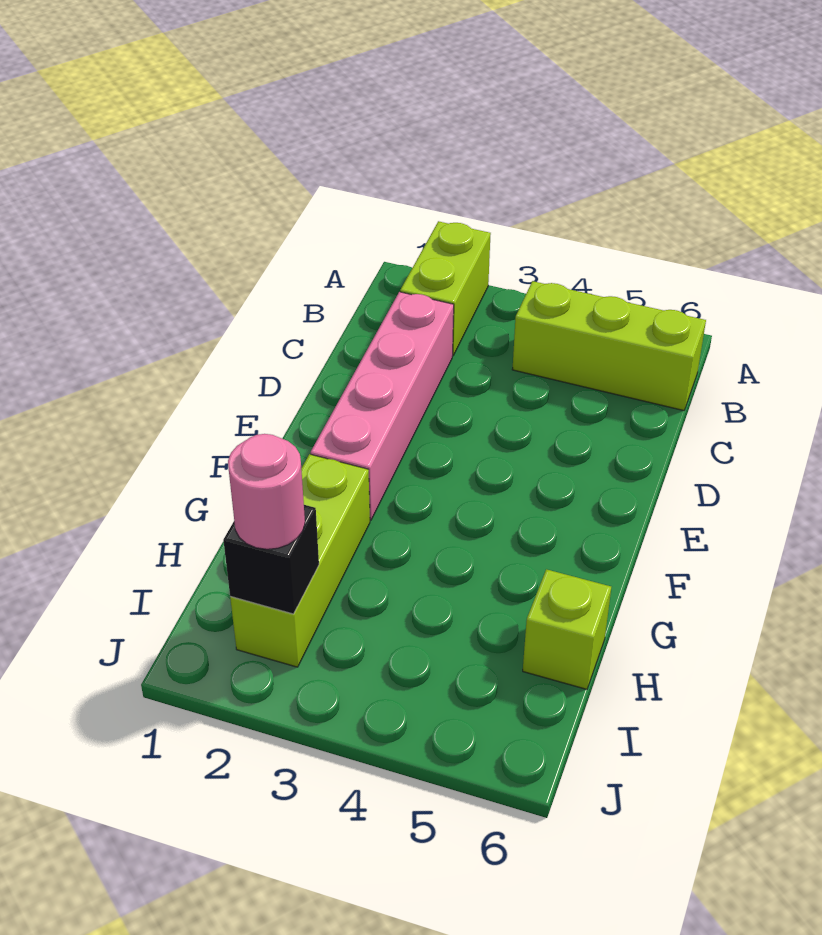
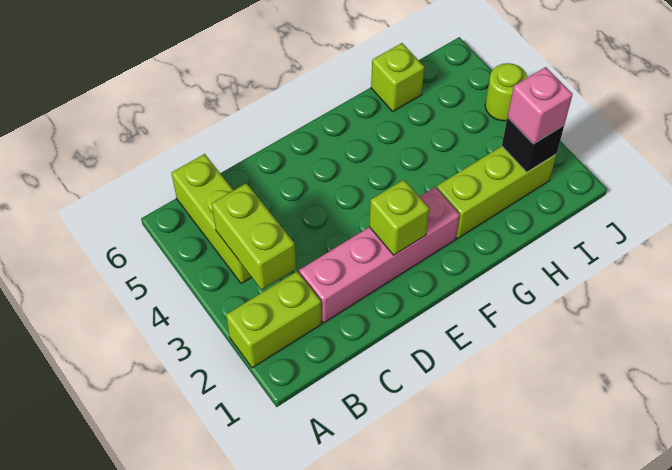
none -> lime 1x2 brick [212,183,296,290]
none -> lime 1x1 brick [369,180,429,255]
pink 1x1 round brick [228,434,305,549] -> pink 1x1 brick [508,67,573,144]
none -> lime 1x1 round brick [485,63,528,121]

